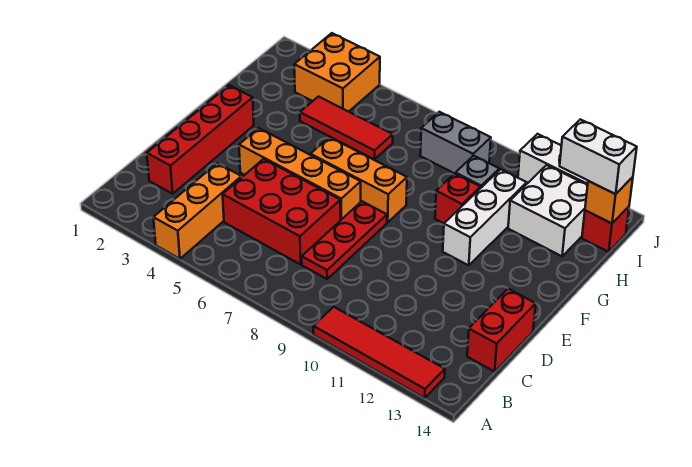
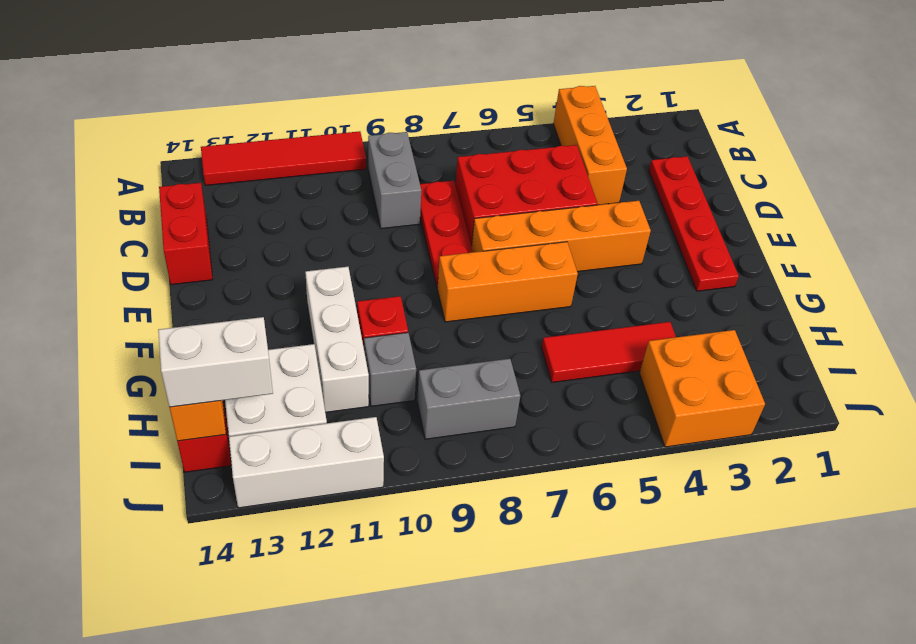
none -> grey 1x2 brick [368,132,421,229]
red 1x4 brick [147,85,254,194] -> red 1x4 plate [649,156,739,291]

